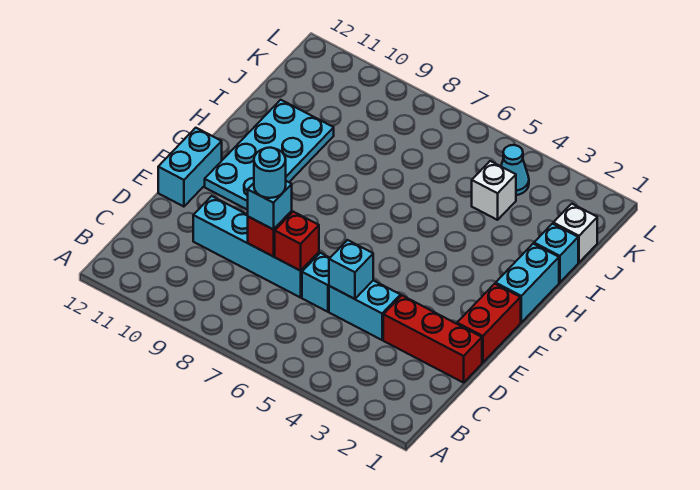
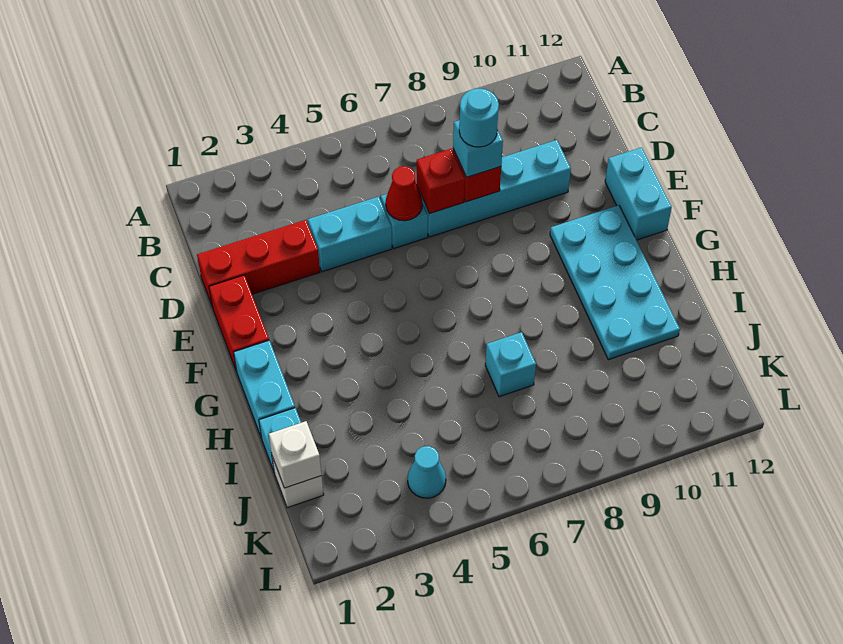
cyan 1x1 brick [329,240,373,299] -> cyan 1x1 brick moved to [485,332,536,397]
none -> red 1x1 cone [386,166,422,221]
white 1x1 brick [472,161,516,220] -> white 1x1 brick moved to [269,421,322,488]

